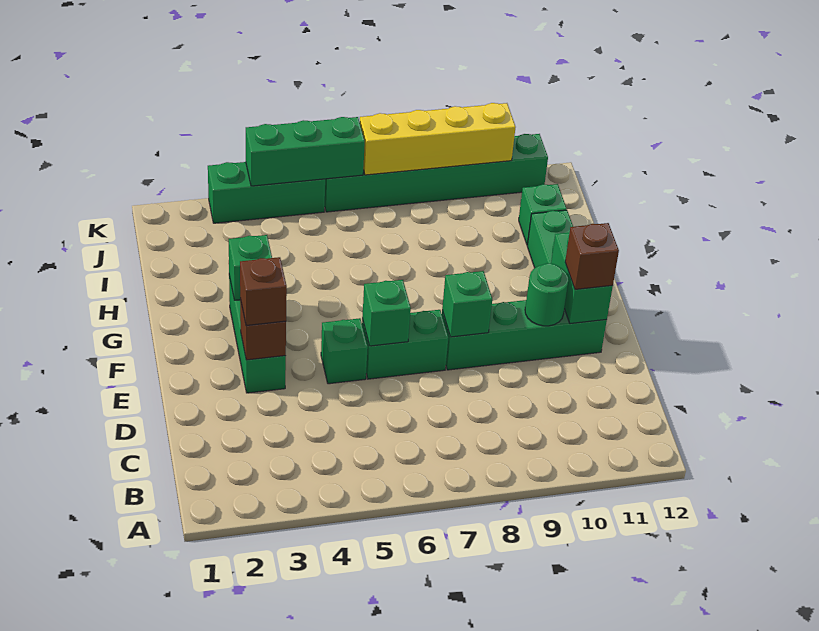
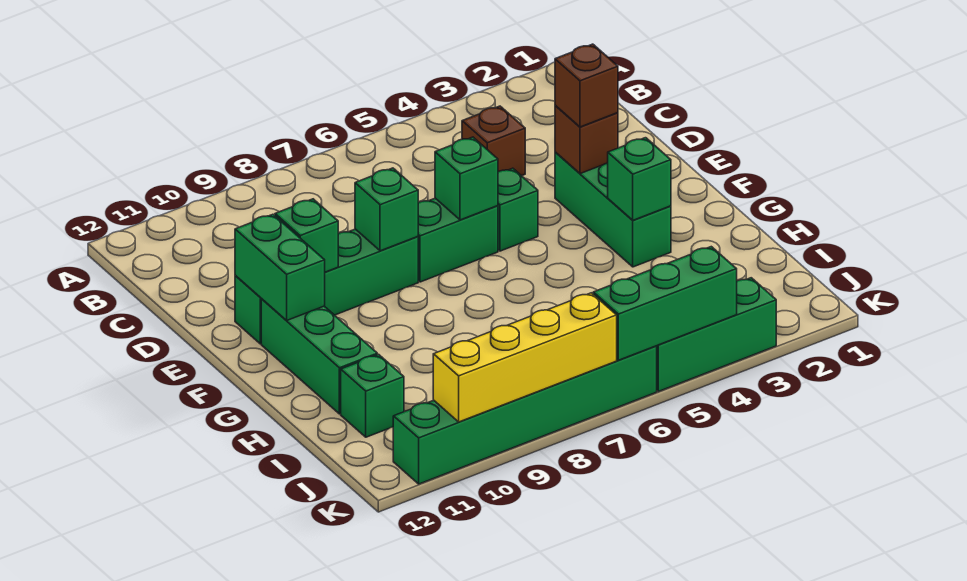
green 1x1 round brick [525,263,569,326] -> green 1x1 brick [275,199,338,272]
brown 1x1 brick [565,223,619,290] -> brown 1x1 brick moved to [462,106,525,176]

